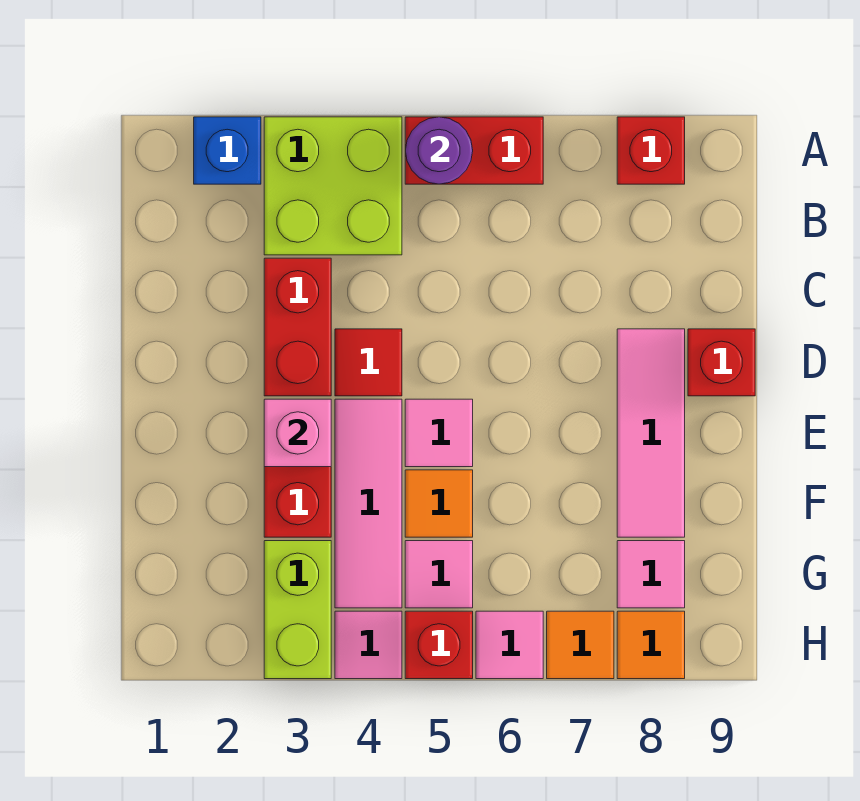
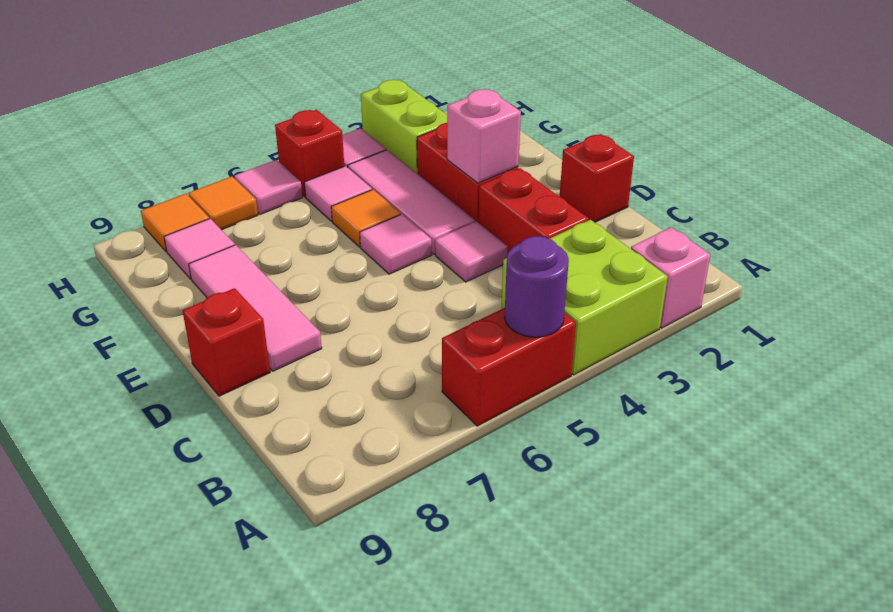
blue 1x1 brick [194,117,261,184] -> pink 1x1 brick [631,227,710,328]
red 1x1 brick [617,117,685,184] -> red 1x1 brick moved to [560,134,634,222]
red 1x1 tile [335,329,402,396] -> pink 1x1 tile [435,221,508,282]

